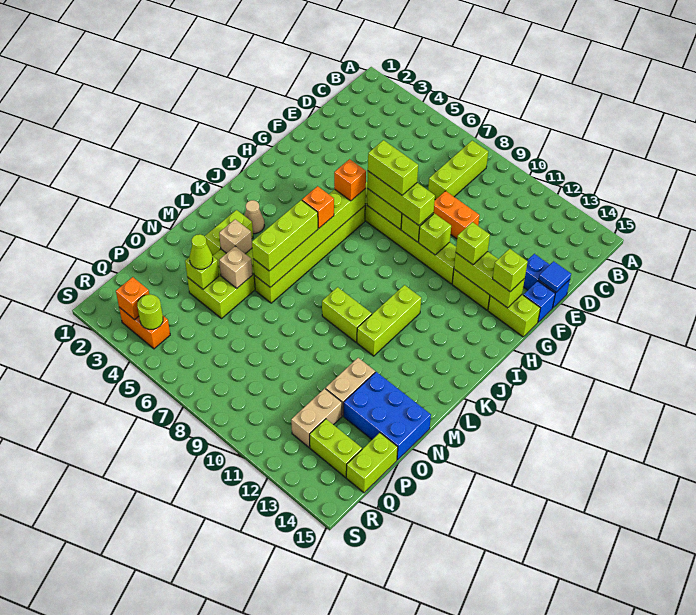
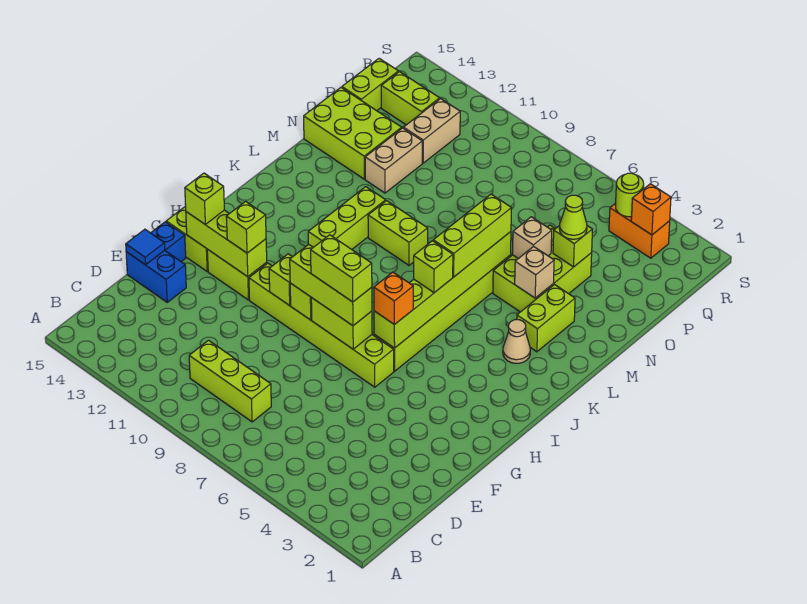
lime 1x3 brick [428,141,488,200] -> lime 1x3 brick turned to [189,340,271,422]
orange 1x2 brick [434,191,480,239] -> none
orange 1x1 brick [302,186,334,228] -> lime 1x1 brick [414,241,453,293]
blue 2x3 brick [344,372,431,460] -> lime 2x3 brick [304,88,402,179]

